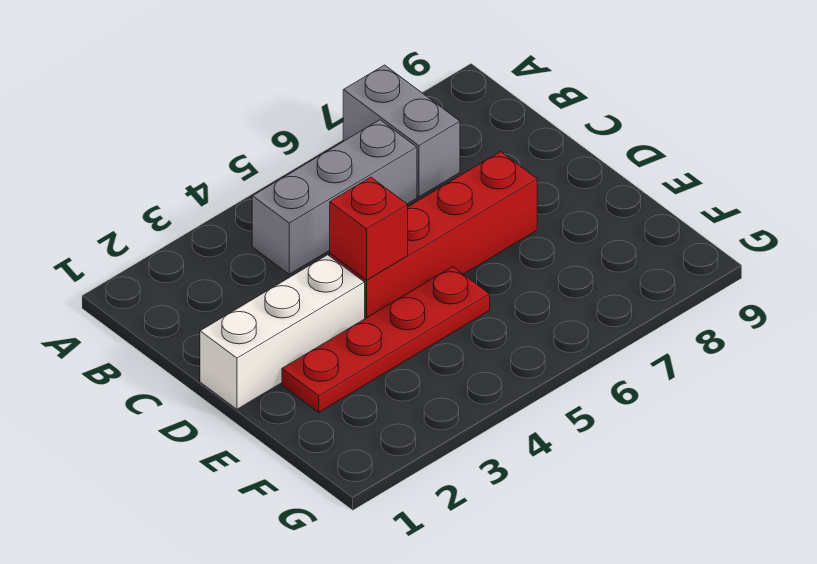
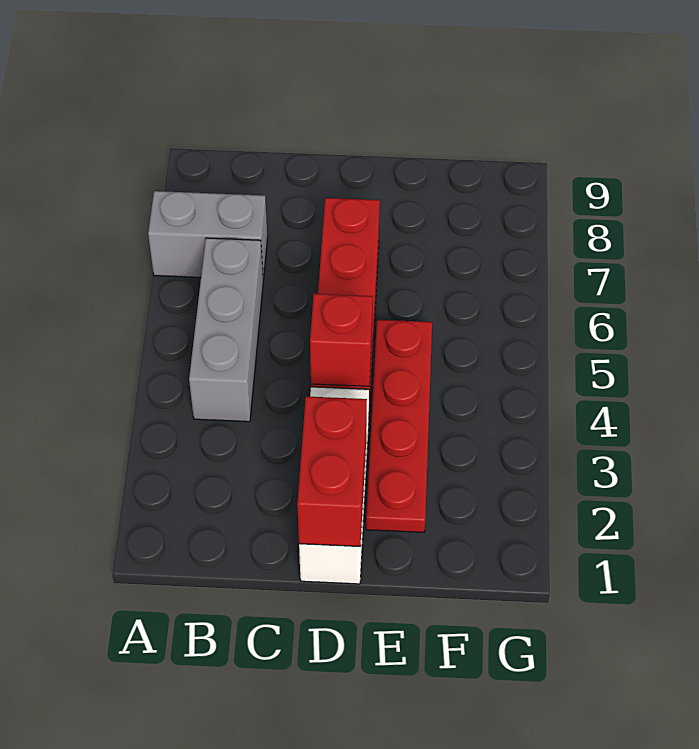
none -> red 1x2 brick [297,396,367,547]

